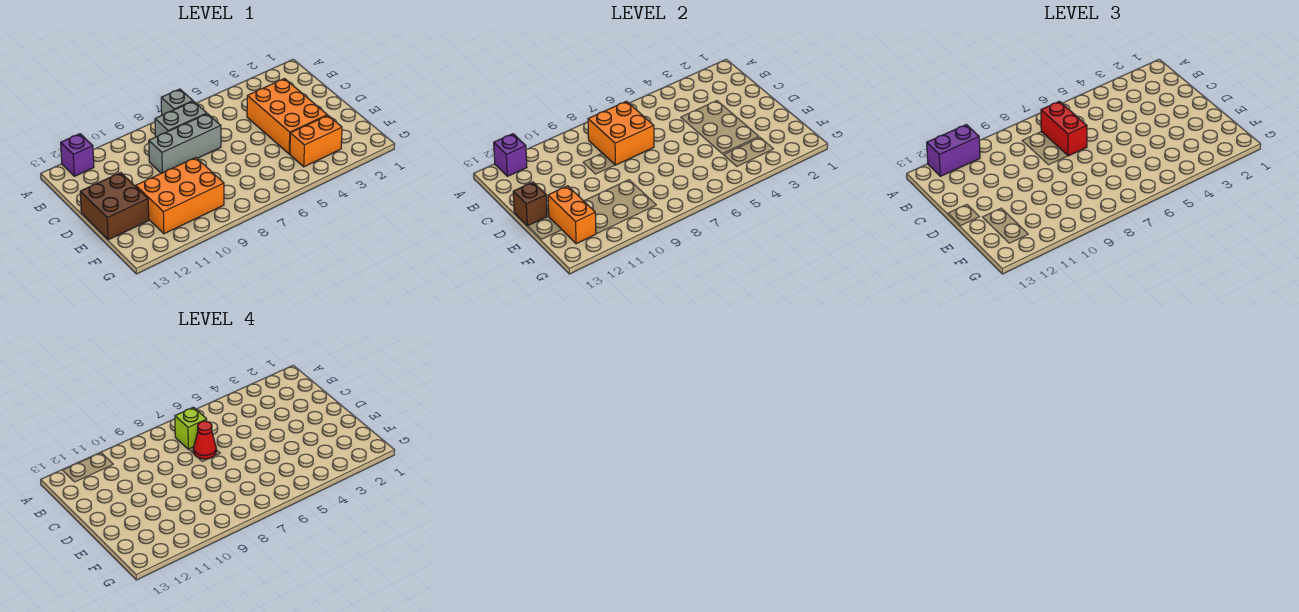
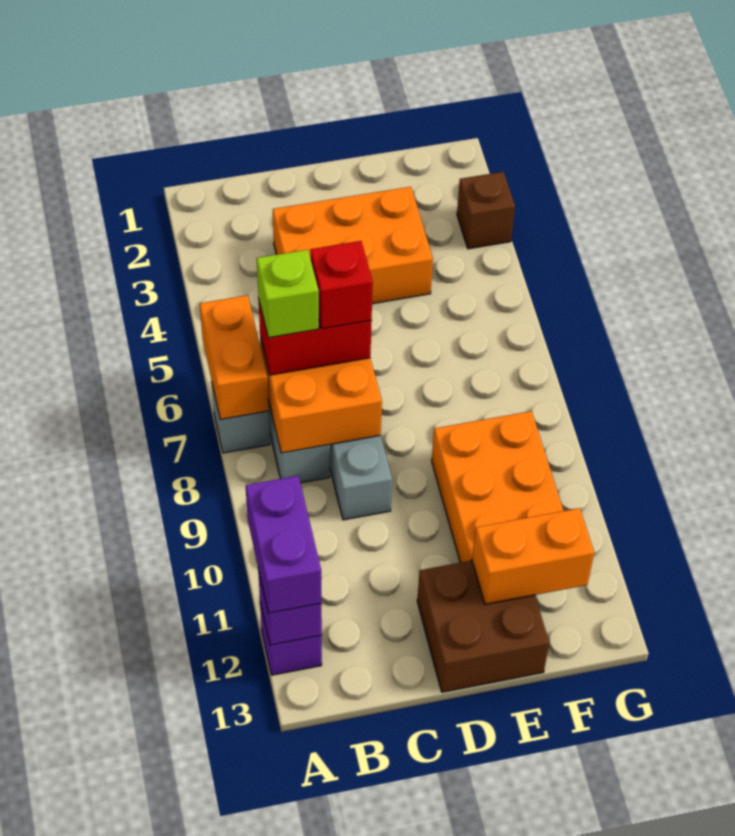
red 1x1 cone [193,421,216,459] -> red 1x1 brick [310,241,373,329]
brown 1x1 brick [513,182,547,226] -> brown 1x1 brick moved to [457,172,515,249]
orange 1x2 brick [290,115,342,167] -> orange 1x2 brick moved to [200,295,269,419]

